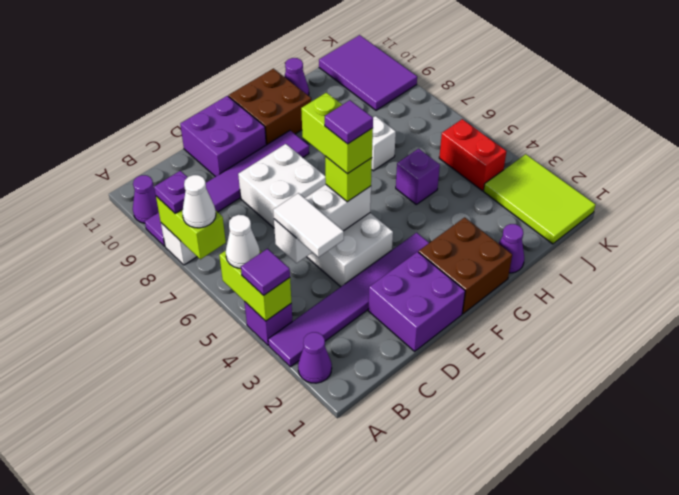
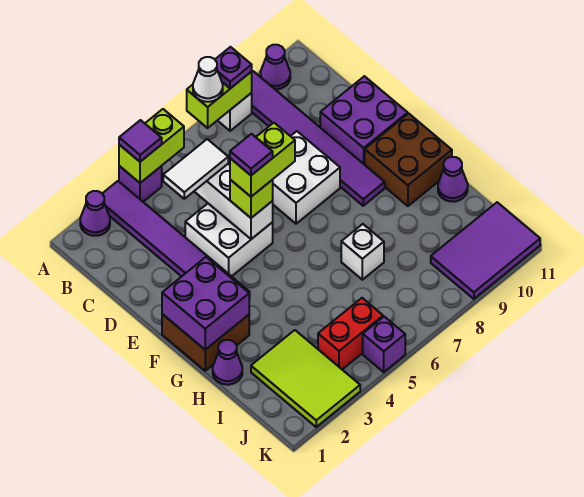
white 1x1 cone [226,215,260,268] -> none
purple 2x2 brick [368,252,465,351] -> purple 2x2 brick moved to [162,257,249,350]
purple 1x1 brick [396,149,440,204] -> purple 1x1 brick moved to [363,317,405,372]
lime 2x3 tile [484,154,596,244] -> lime 2x3 tile turned to [251,330,360,427]

